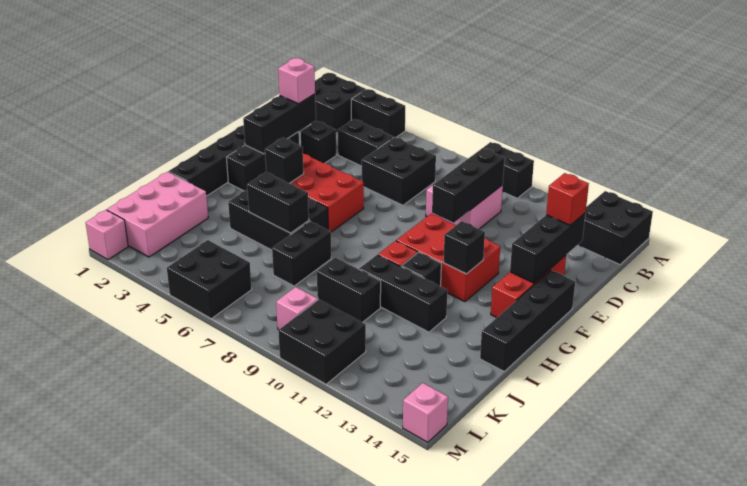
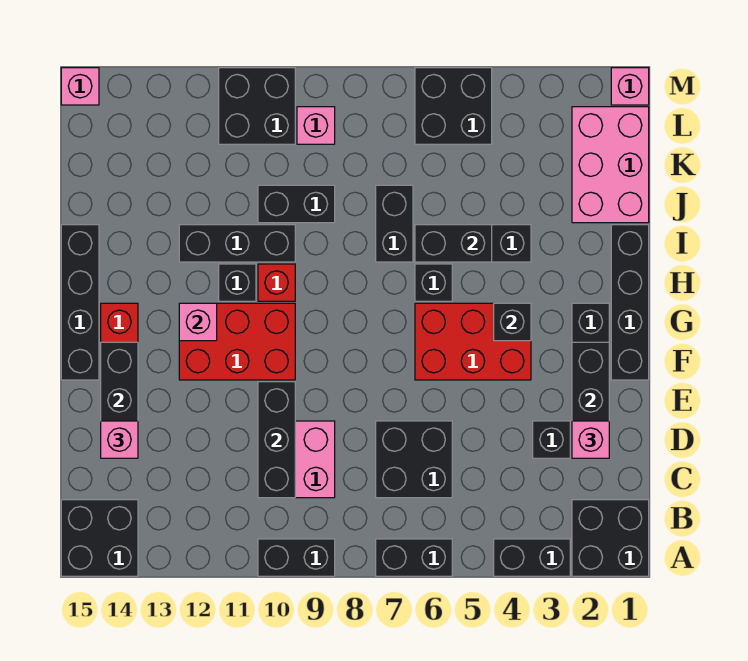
black 1x2 brick [338,119,394,166] -> black 1x2 brick moved to [376,539,452,576]
red 1x1 brick [546,173,589,225] -> pink 1x1 brick [101,421,138,458]
black 1x1 brick [443,221,485,274] -> pink 1x1 brick [179,303,217,341]

